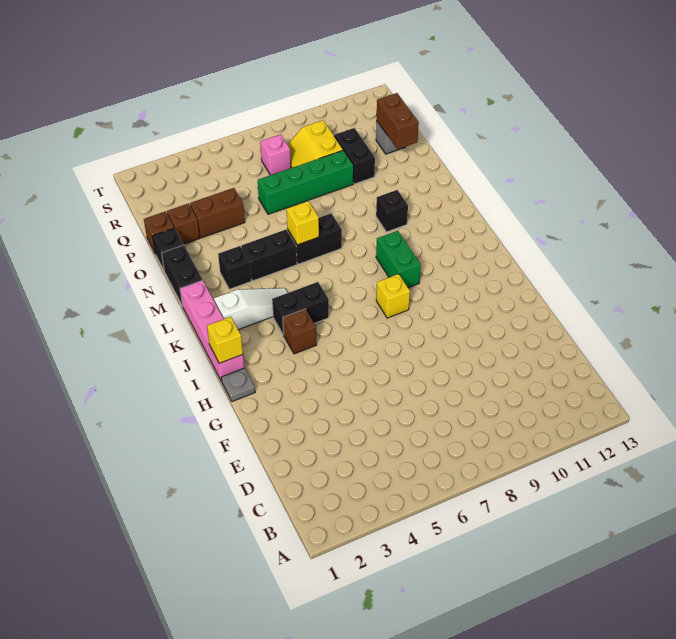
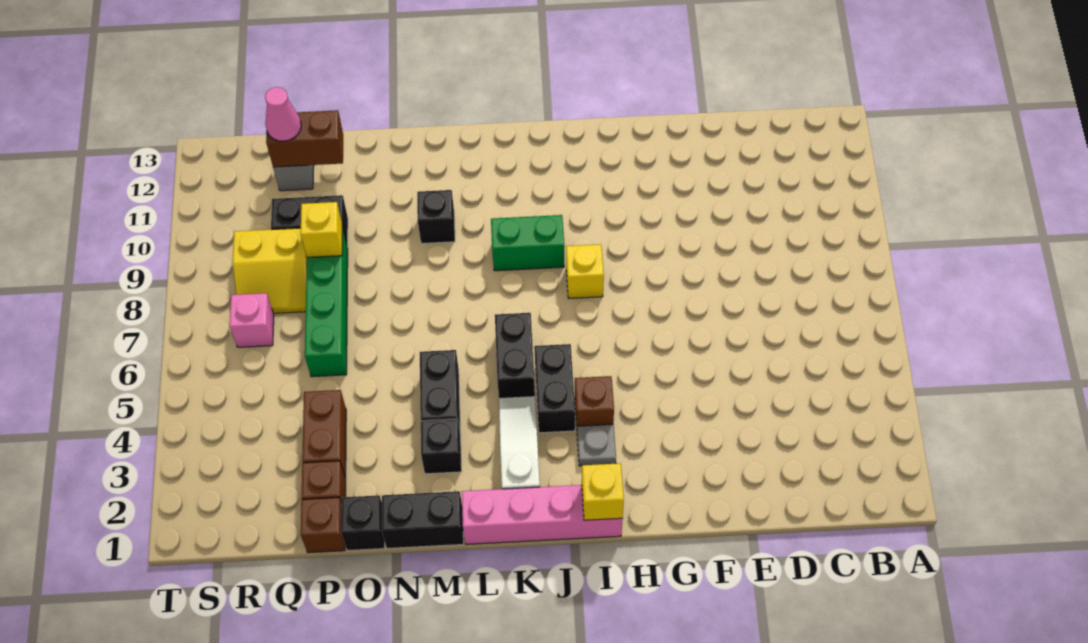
grey 1x1 plate [221,368,255,402] -> grey 1x1 plate moved to [577,424,616,466]
black 1x2 brick [287,213,342,264] -> black 1x2 brick moved to [495,313,535,399]
yellow 1x1 brick [287,201,319,245] -> yellow 1x1 brick moved to [301,202,342,257]
none -> pink 1x1 cone [265,87,301,141]

